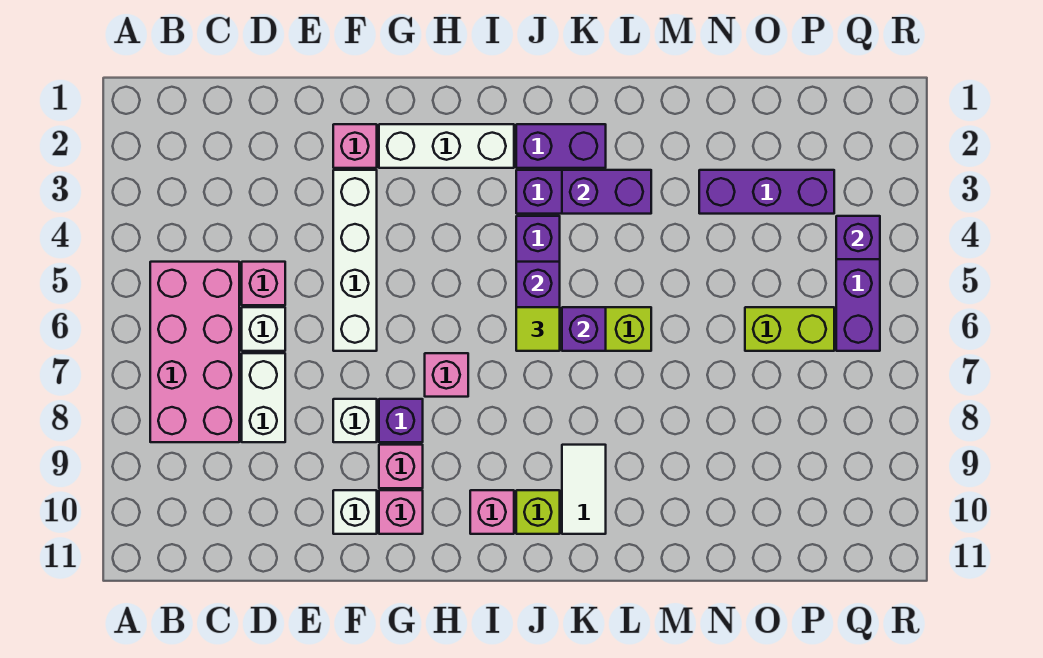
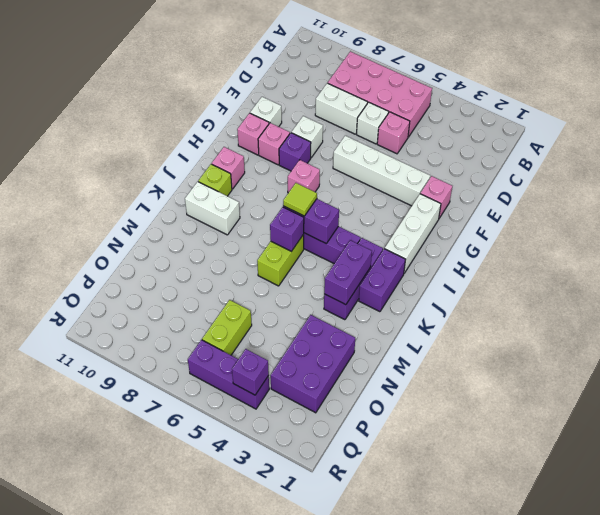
white 1x2 tile [562,445,606,534] -> white 1x2 brick [185,182,240,235]
purple 1x3 brick [699,170,834,214] -> purple 2x3 brick [270,315,355,413]

